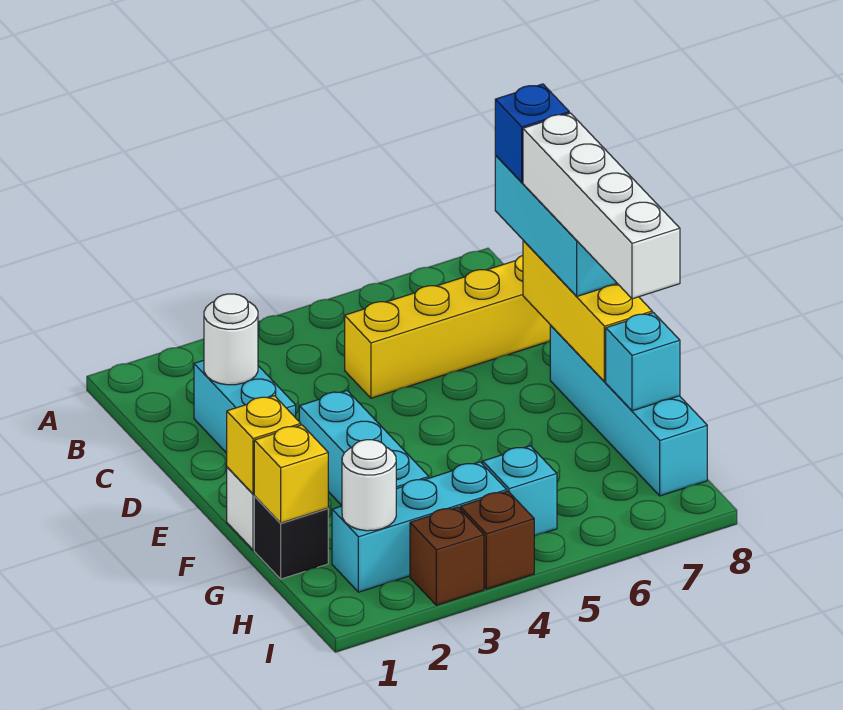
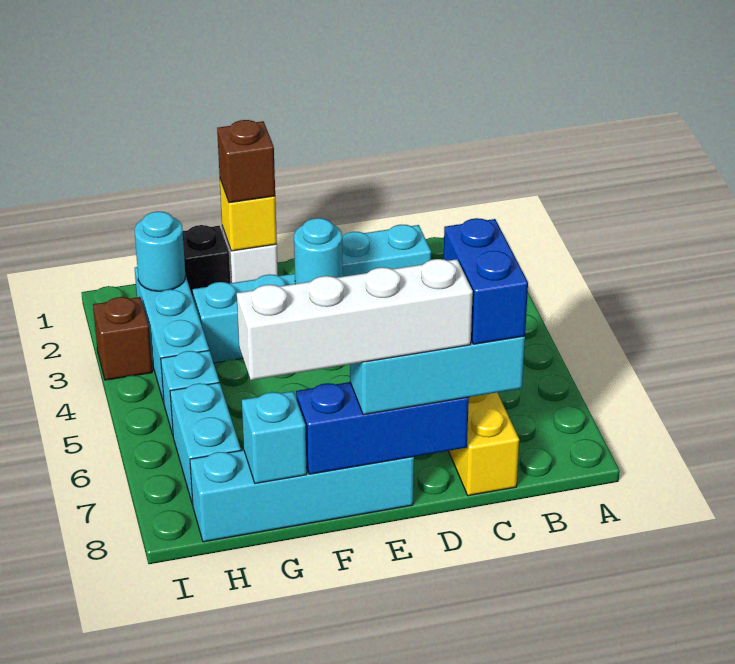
white 1x1 round brick [204,294,258,385] -> none
blue 1x1 brick [495,84,569,182] -> blue 1x2 brick [444,218,528,344]
yellow 1x3 brick [523,240,652,382] -> blue 1x3 brick [296,382,469,474]
none -> cyan 1x1 round brick [294,218,343,284]
yellow 1x1 brick [254,425,328,523] -> none
white 1x1 round brick [342,440,396,531] -> cyan 1x1 round brick [135,211,185,291]
none -> cyan 1x2 brick [170,383,241,505]
brown 1x1 brick [460,491,534,589] -> brown 1x1 brick moved to [217,120,275,203]

